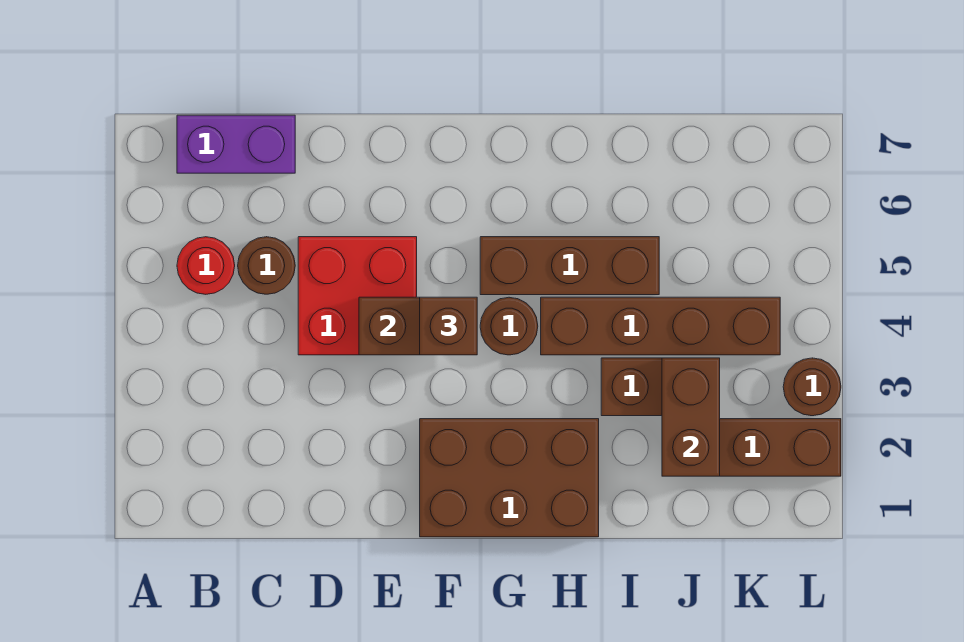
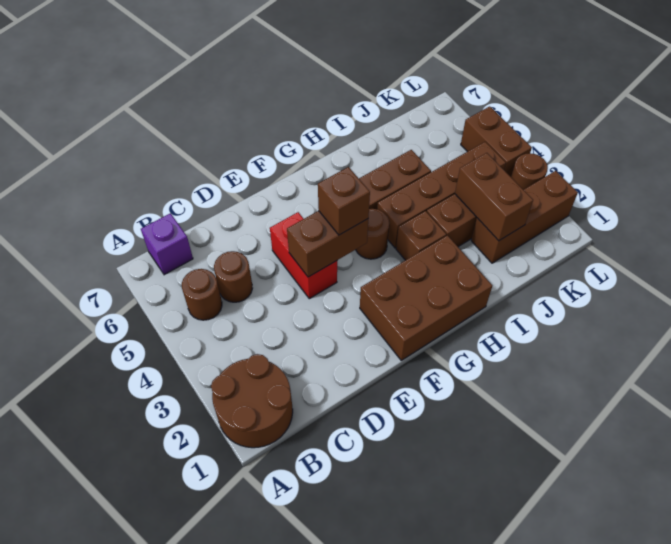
none -> brown 2x2 round brick [211,354,293,448]
red 1x1 round brick [177,237,235,294] -> brown 1x1 round brick [182,269,222,320]
purple 1x2 brick [177,115,295,173] -> purple 1x1 brick [141,213,193,275]
red 2x2 brick [298,237,417,355] -> red 1x2 brick [270,212,337,299]
none -> brown 1x1 brick [396,211,446,260]
none -> brown 1x2 brick [461,106,532,177]

